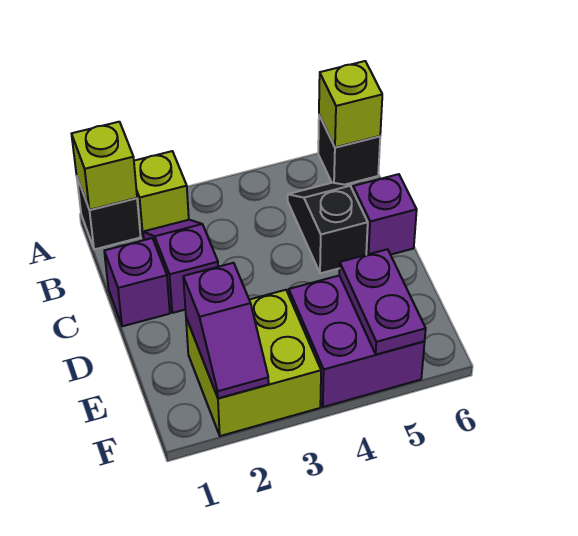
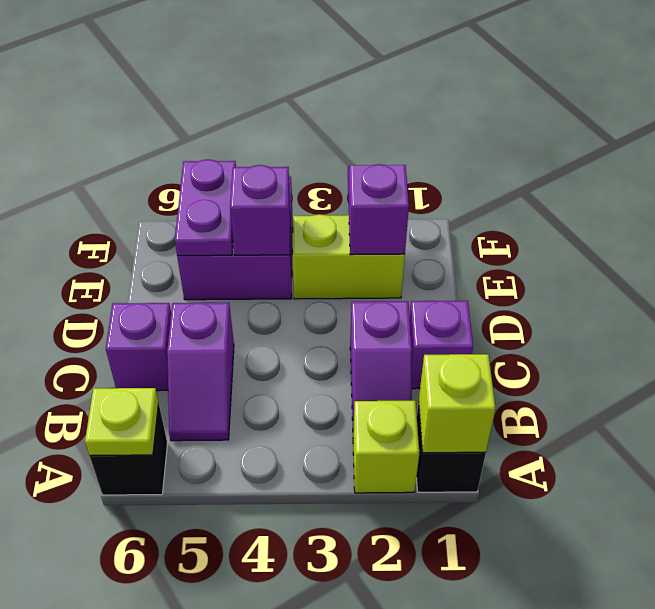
lime 1x1 brick [319,61,382,147] -> lime 1x1 plate [85,388,159,456]
black 1x2 slope [288,183,368,273] -> purple 1x2 slope [167,303,234,441]
lime 2x2 brick [186,290,321,436] -> lime 1x2 brick [292,214,405,299]
none -> purple 1x1 brick [230,165,290,255]

